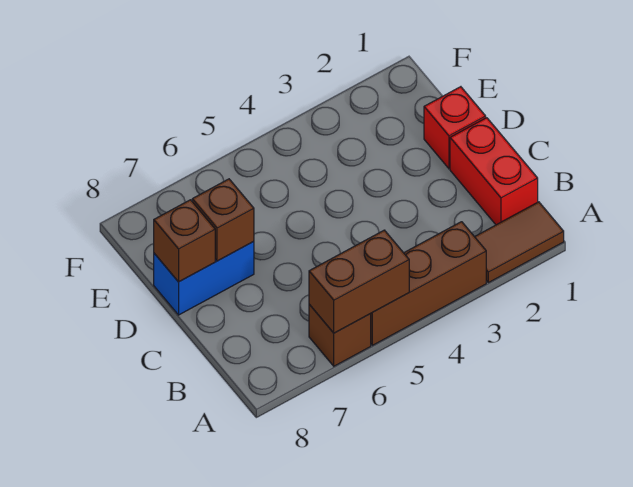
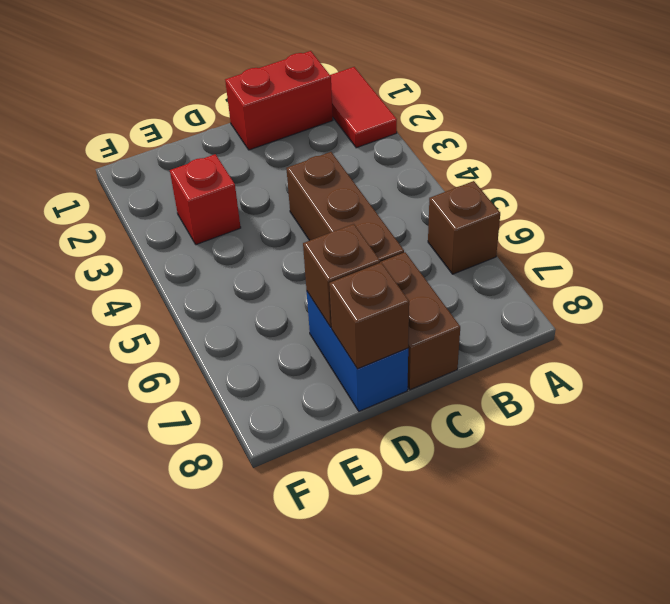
brown 1x2 tile [475,202,564,283] -> red 1x2 tile [330,67,397,148]
brown 1x3 brick [371,222,486,345] -> brown 1x3 brick moved to [286,152,404,262]
brown 1x2 brick [309,230,409,333] -> brown 1x2 brick moved to [380,252,460,390]
red 1x1 brick [424,87,486,169] -> red 1x1 brick moved to [170,154,241,245]

